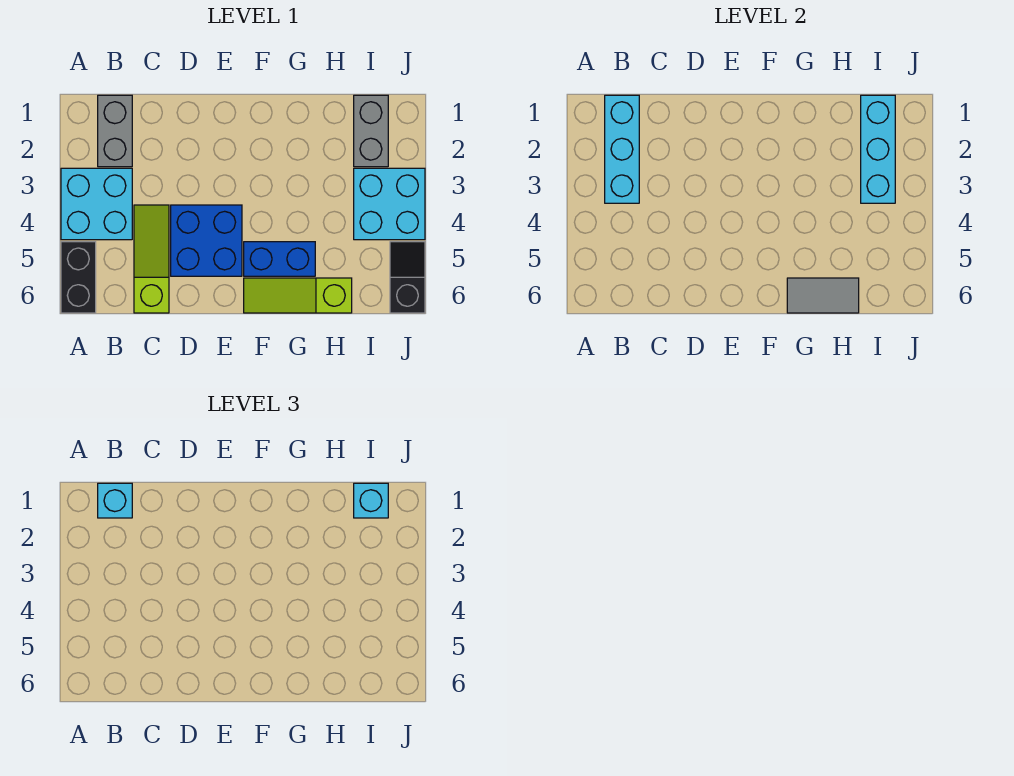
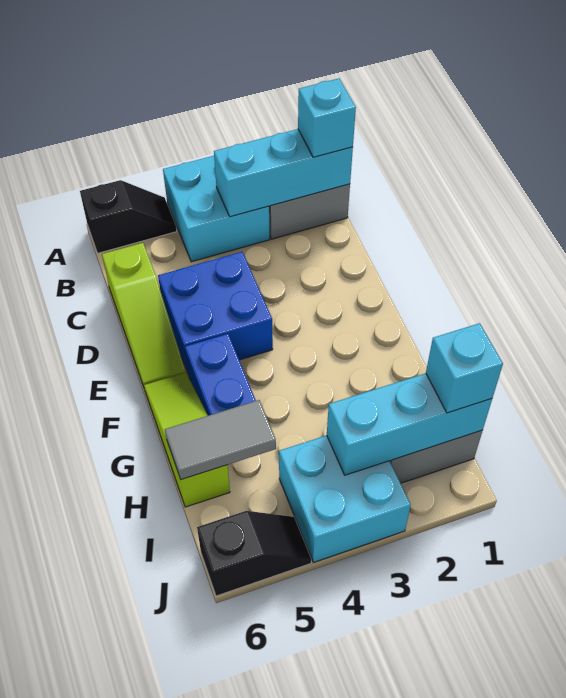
black 1x2 brick [61,242,96,313] -> black 1x2 slope [80,180,177,253]
lime 1x3 slope [134,205,169,313] -> lime 1x3 slope turned to [102,243,186,386]
grey 1x2 tile [787,278,859,313] -> grey 1x2 tile turned to [165,400,276,480]

